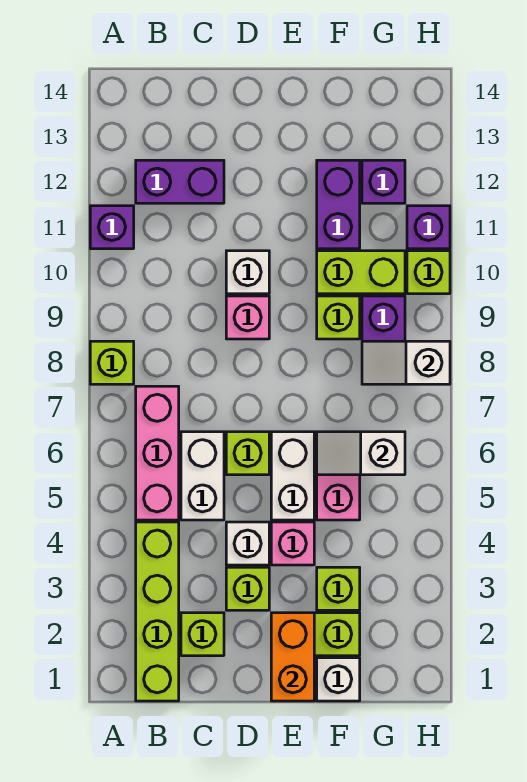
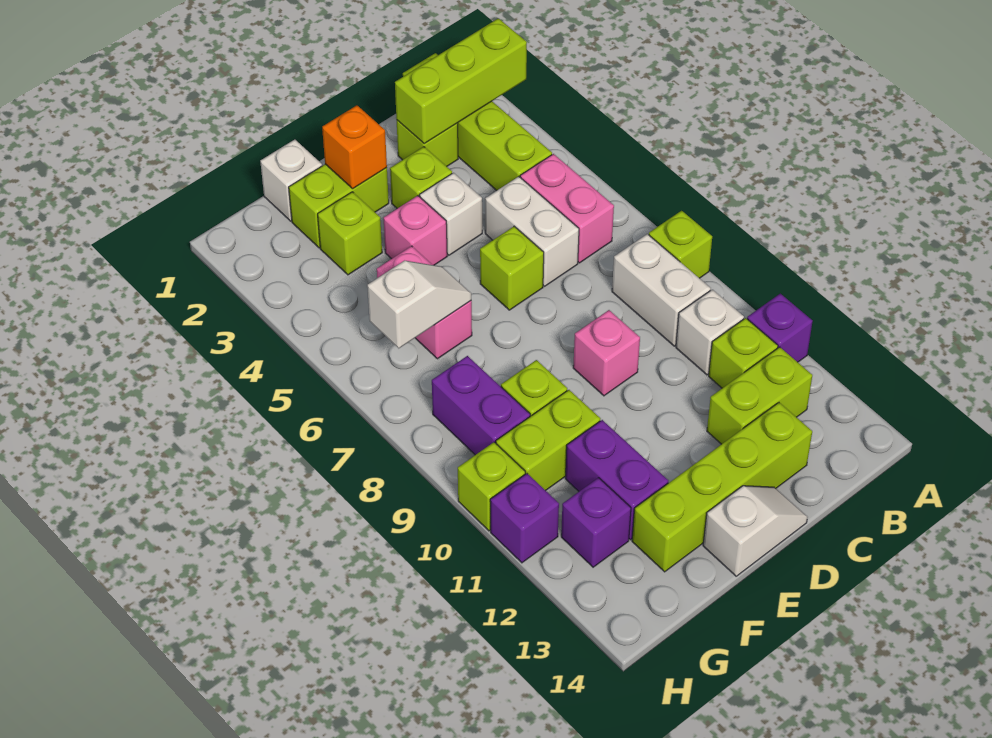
none -> lime 1x3 brick [395,18,527,144]
pink 1x3 brick [136,386,179,520] -> pink 1x2 brick [520,154,614,263]
none -> lime 1x1 brick [709,318,778,388]
purple 1x2 brick [136,160,224,203] -> lime 1x2 brick [707,347,812,444]
none -> lime 1x4 brick [632,403,812,572]
white 1x1 brick [226,251,269,294] -> white 1x1 brick moved to [676,290,744,375]
orange 1x2 brick [271,613,314,701] -> orange 1x1 brick [322,105,387,189]
white 1x2 brick [271,432,314,520] -> white 1x2 brick moved to [612,234,711,346]
white 1x2 slope [362,341,450,384] -> white 1x2 slope moved to [703,486,808,576]

